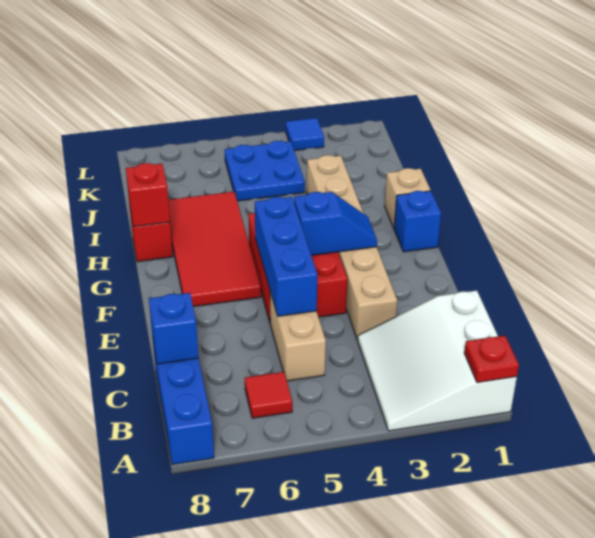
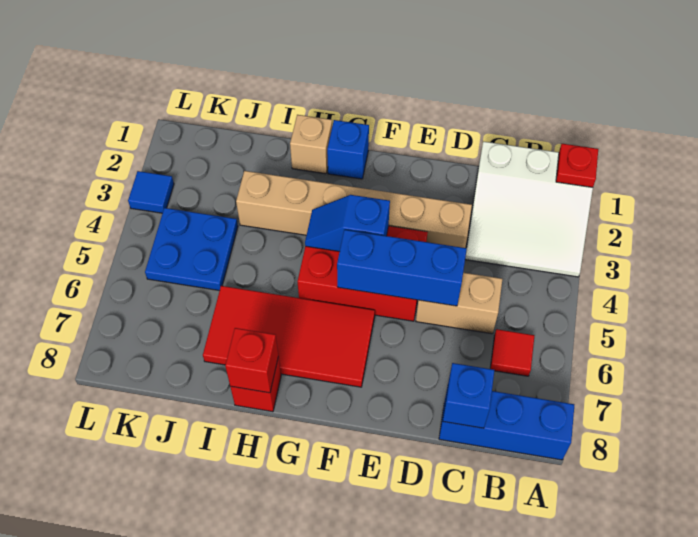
blue 1x2 slope [294,192,377,255] -> blue 1x2 slope turned to [305,195,390,252]

